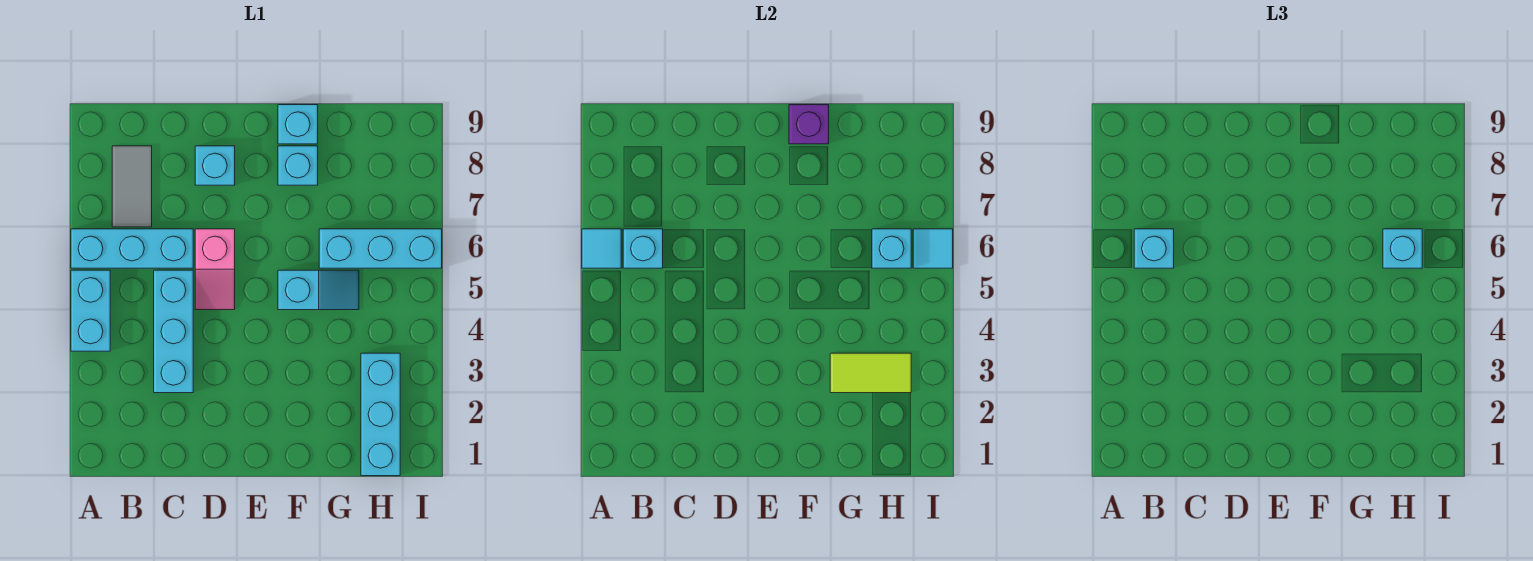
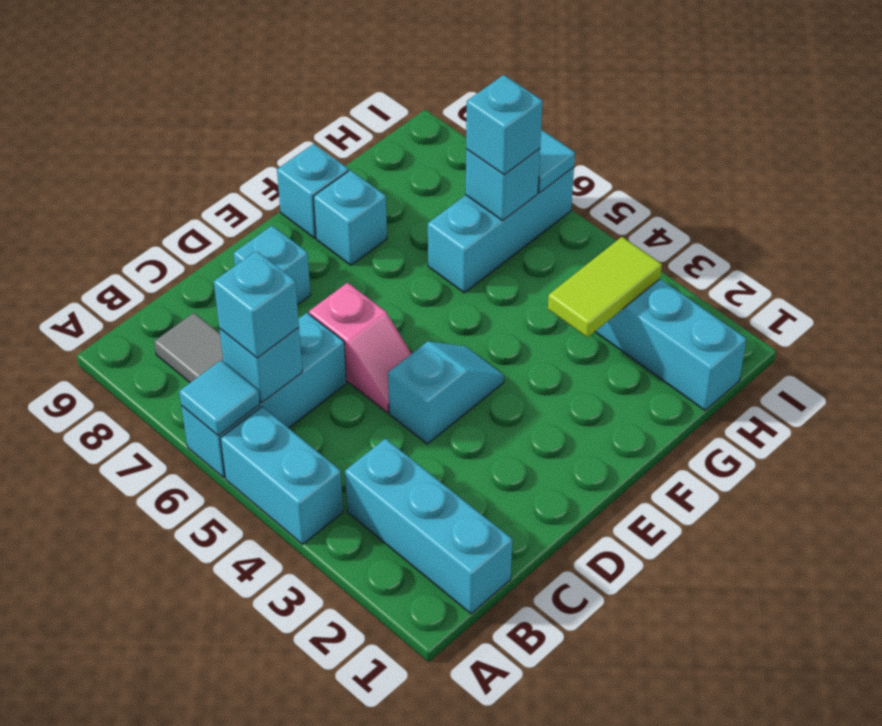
cyan 1x3 brick [154,270,193,393] -> cyan 1x3 brick moved to [345,439,512,614]
cyan 1x2 slope [278,270,359,310] -> cyan 1x2 slope moved to [388,341,504,444]
purple 1x1 brick [789,105,829,144] -> none

